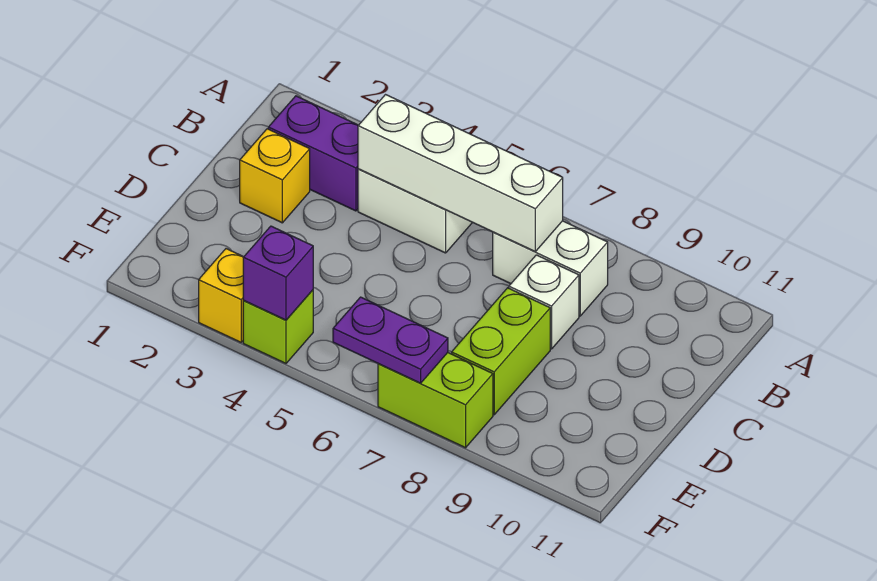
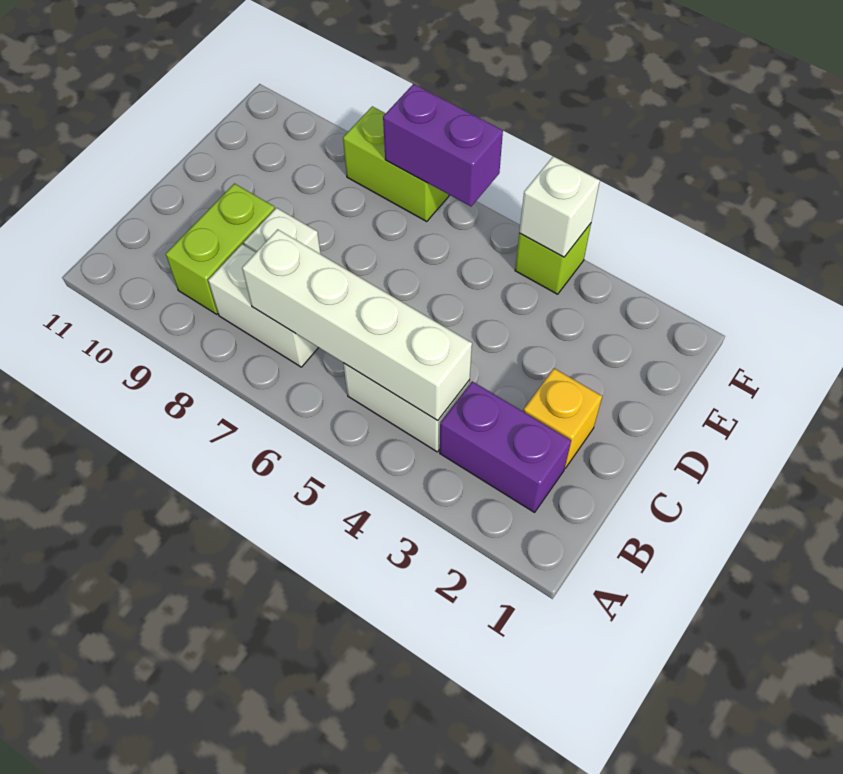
lime 1x2 brick [452,288,550,415] -> lime 1x2 brick moved to [166,184,275,314]
yellow 1x1 brick [199,249,244,342] -> none
purple 1x1 brick [243,226,313,320] -> white 1x1 brick [519,156,600,257]
purple 1x2 plate [333,297,448,383] -> purple 1x2 brick [383,84,503,206]

